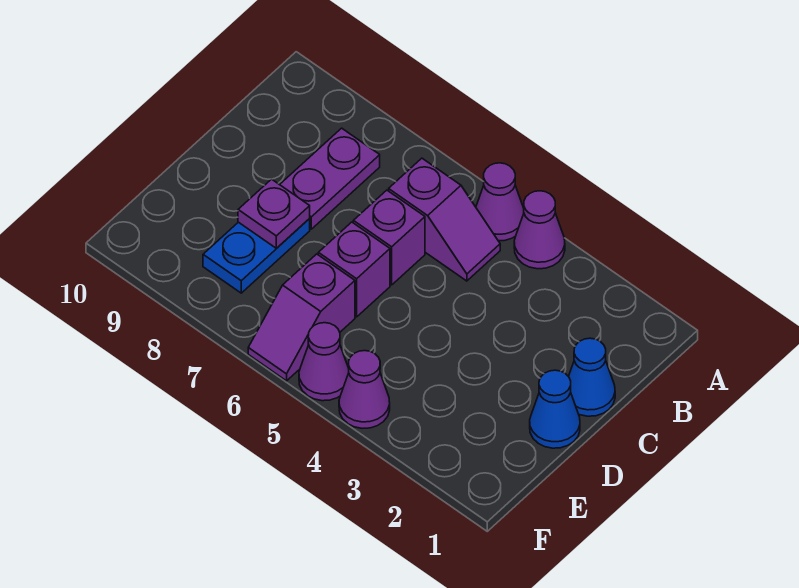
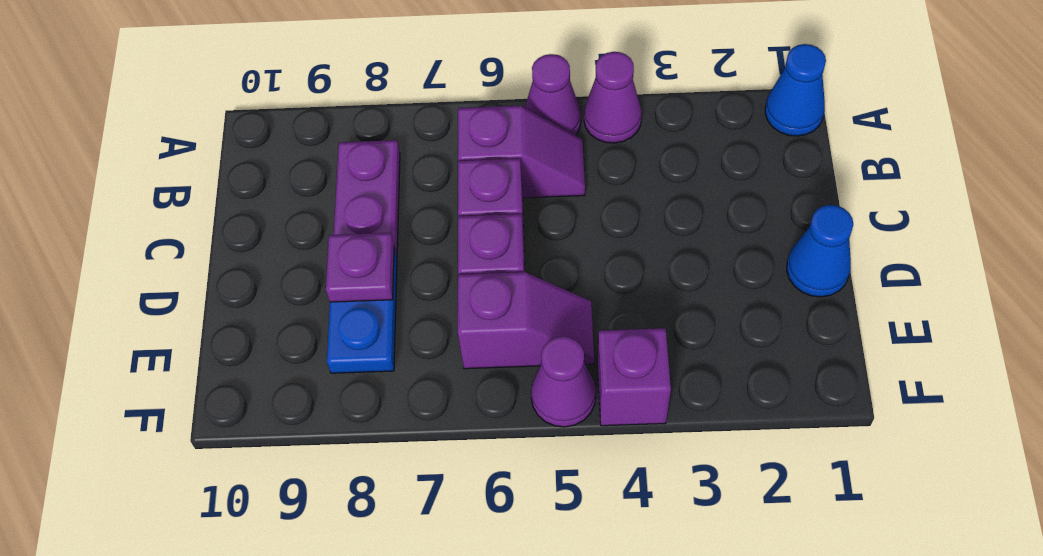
blue 1x1 cone [569,338,615,416] -> blue 1x1 cone moved to [765,44,826,136]
purple 1x2 slope [248,254,355,381] -> purple 1x2 slope turned to [458,272,594,369]
purple 1x1 cone [339,351,390,428] -> purple 1x1 brick [597,328,671,426]

